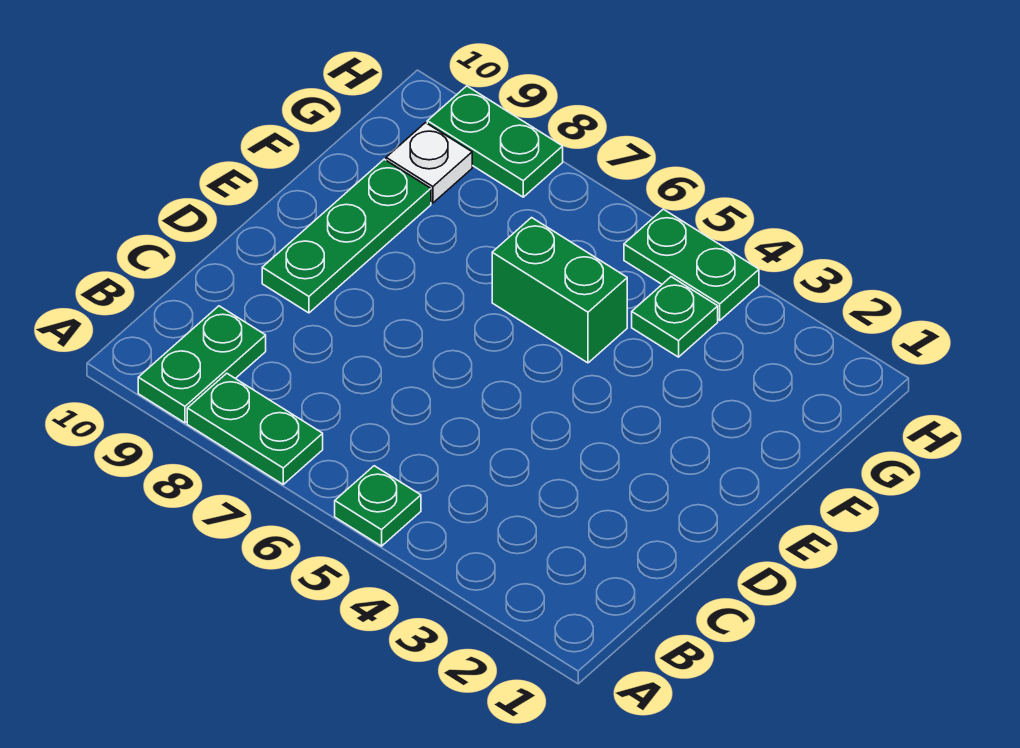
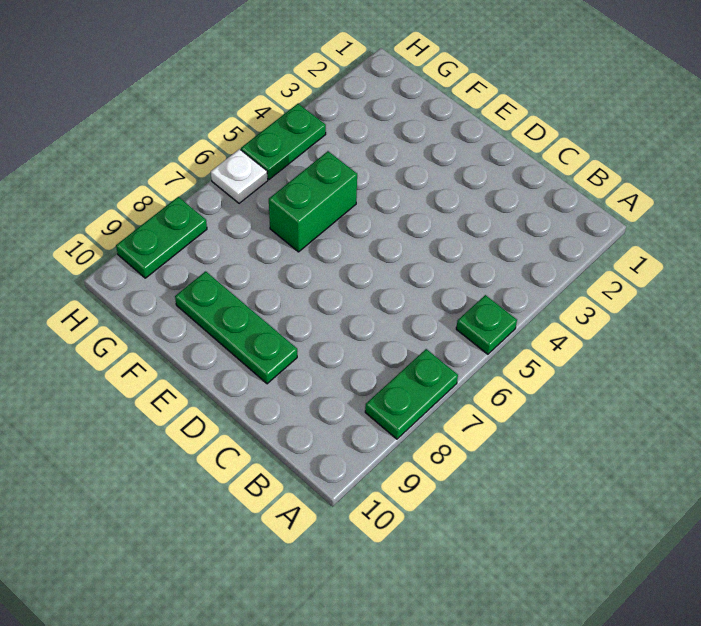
green 1x2 plate [138,306,266,423] -> none
green 1x1 plate [632,277,718,357] -> none
white 1x1 plate [386,123,472,203] -> white 1x1 plate moved to [211,149,268,203]

